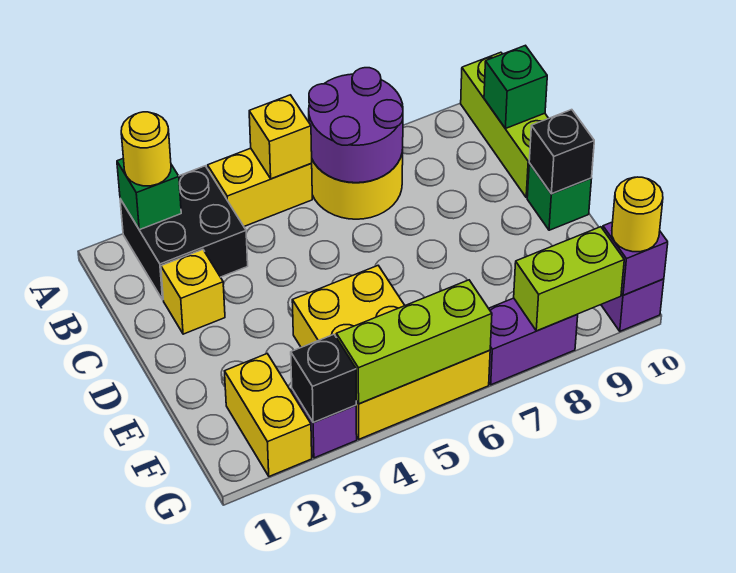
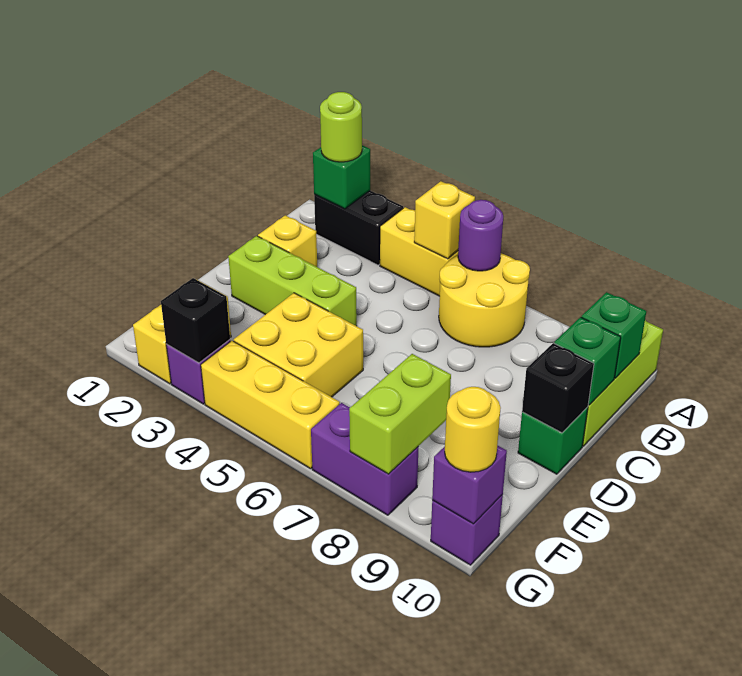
black 2x2 brick [120,166,248,300] -> black 1x2 brick [314,191,403,265]
yellow 1x1 round brick [121,112,171,186] -> lime 1x1 round brick [320,92,362,162]
purple 2x2 round brick [309,68,403,183] -> purple 1x1 round brick [458,200,503,271]
none -> green 1x1 brick [554,317,621,405]
lime 1x3 brick [336,280,492,404] -> lime 1x3 brick moved to [228,236,357,326]
lime 1x2 brick [514,227,624,331] -> lime 1x2 brick turned to [349,354,451,474]

